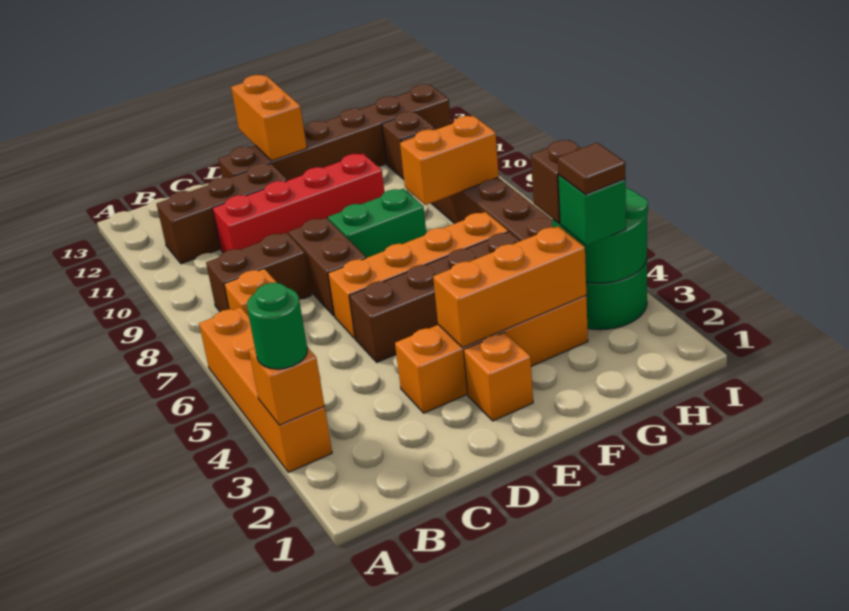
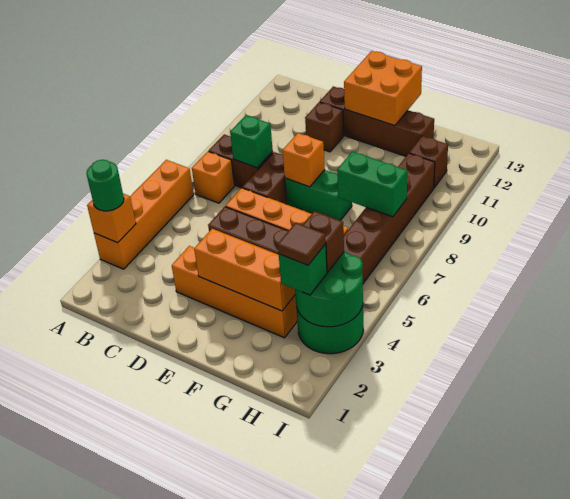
brown 1x3 brick [157,163,288,264] -> brown 1x1 brick [305,102,344,152]
none -> green 1x1 brick [230,115,273,168]
red 1x4 brick [212,154,385,253] -> none
brown 1x6 brick [218,84,451,180] -> brown 1x4 brick [320,86,434,156]
orange 1x1 brick [464,332,533,421] -> orange 1x1 brick moved to [283,133,325,187]
orange 1x2 brick [231,75,307,161] -> orange 2x2 brick [344,51,422,126]
orange 1x2 brick [400,116,499,205] -> green 1x2 brick [337,152,407,217]

